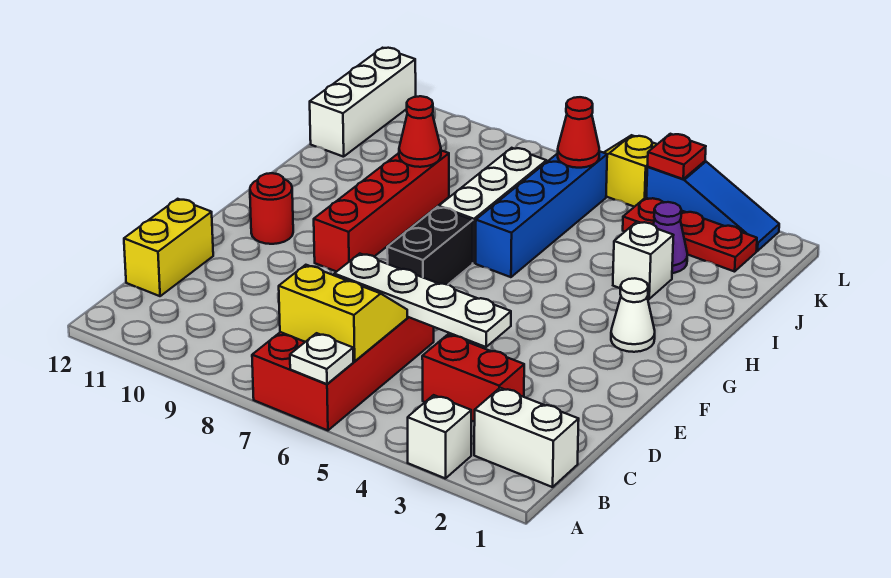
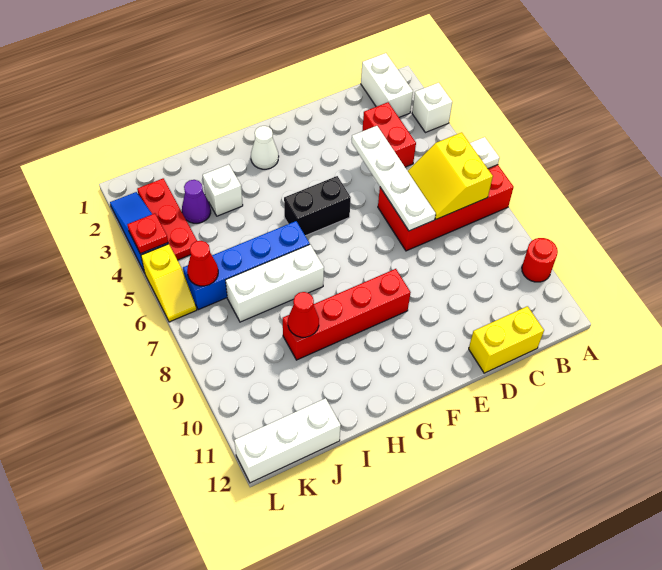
black 1x2 brick [387,207,473,285] -> black 1x2 brick moved to [284,176,351,236]
red 1x1 round brick [250,173,293,244] -> red 1x1 round brick moved to [522,238,558,282]

